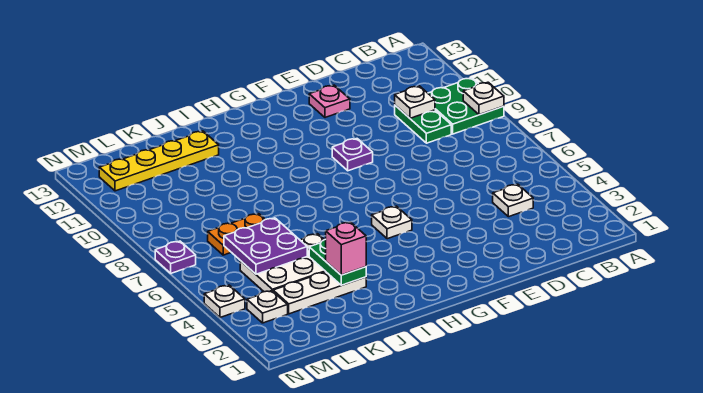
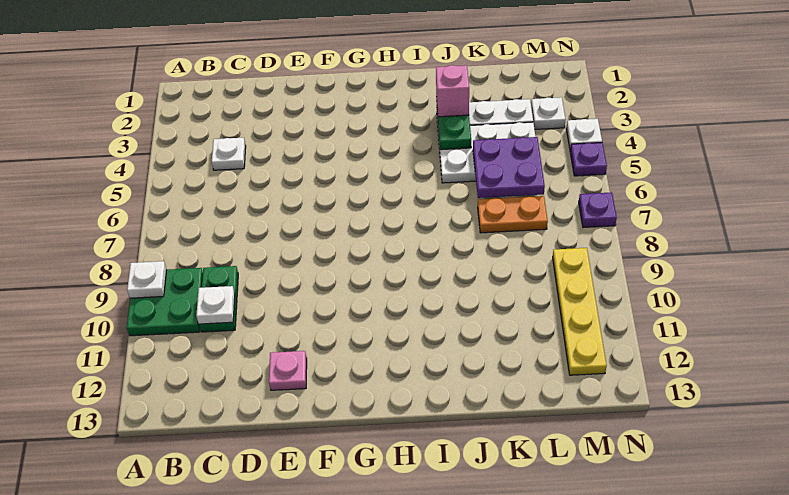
purple 1x1 plate [332,139,373,171] -> purple 1x1 plate moved to [570,142,607,176]
white 1x1 plate [372,206,412,239] -> none
yellow 1x4 plate [99,131,219,191] -> yellow 1x4 plate turned to [553,248,607,375]

